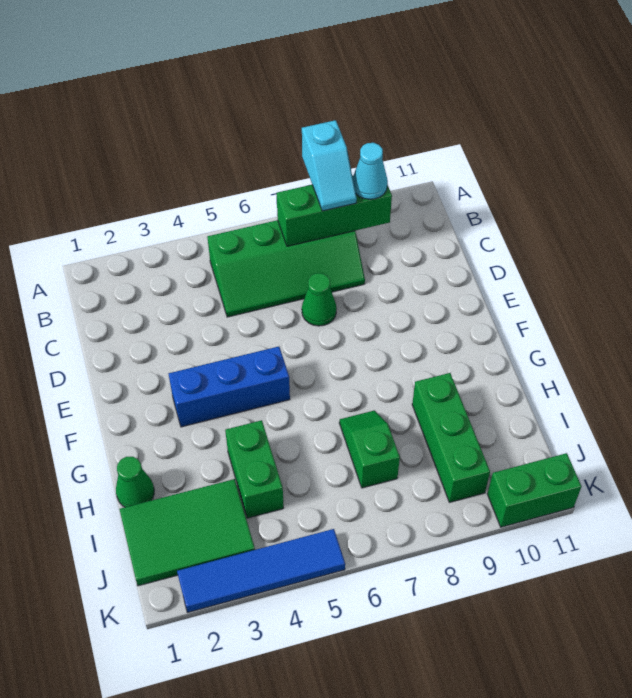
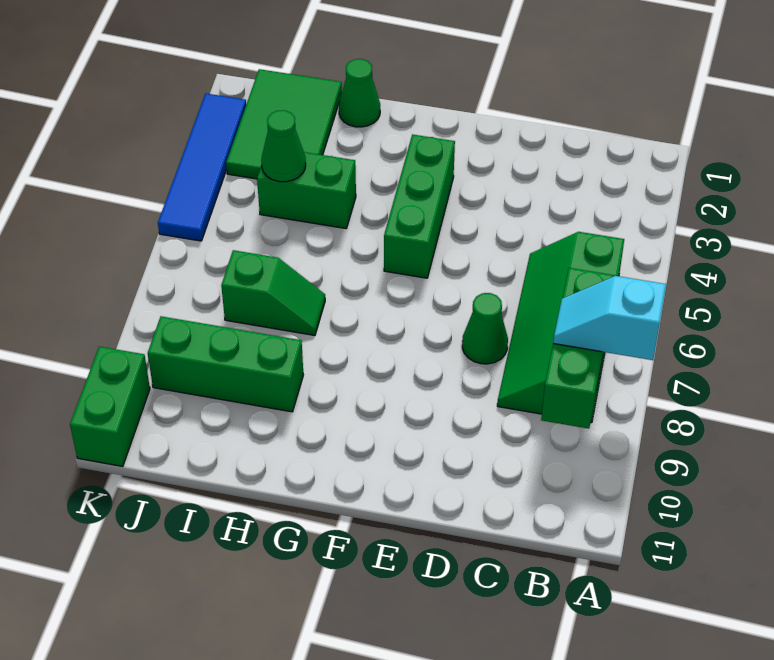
cyan 1x1 cone [353,143,388,199] -> none
blue 1x3 brick [169,347,290,427] -> green 1x3 brick [384,134,455,278]
none -> green 1x1 cone [261,110,306,182]

